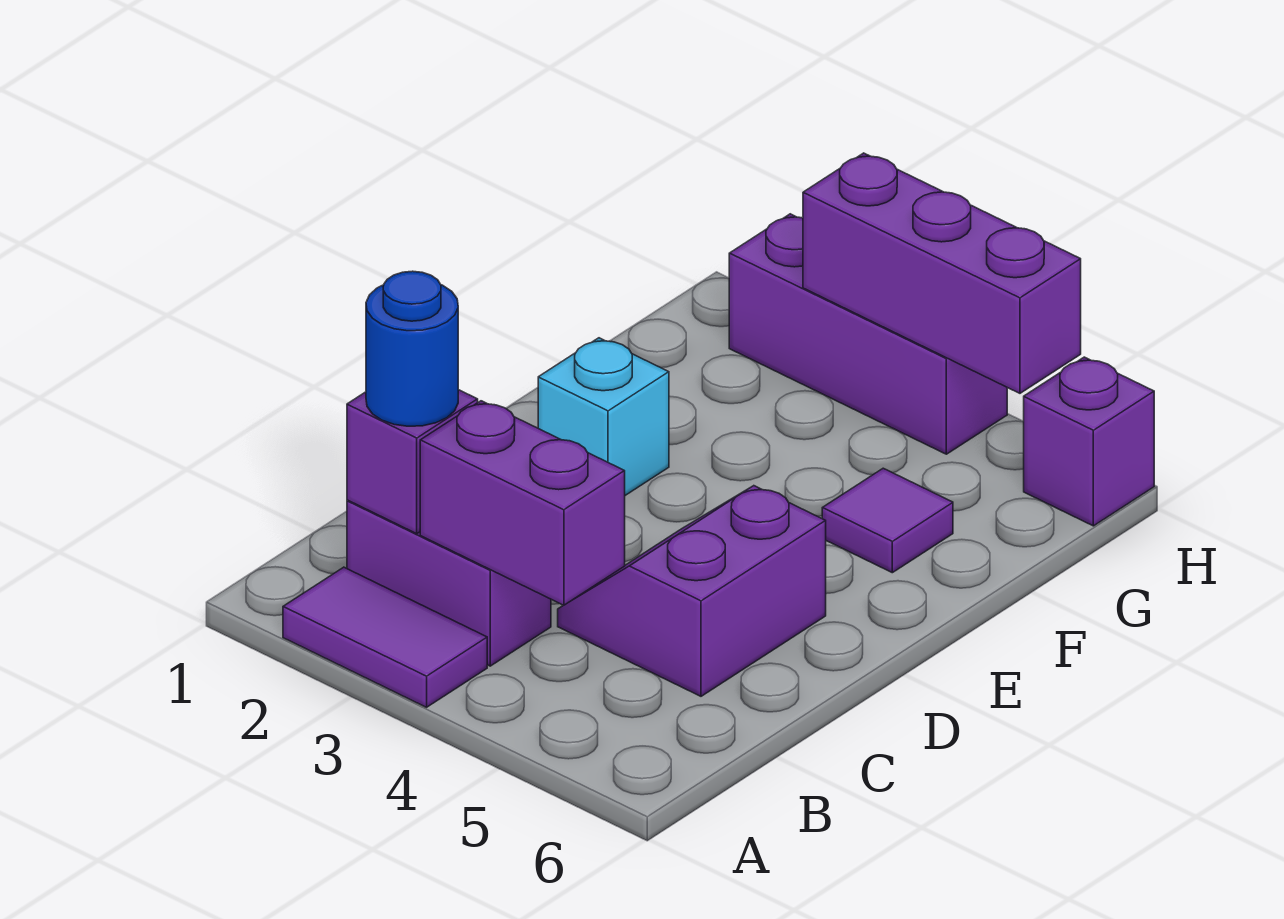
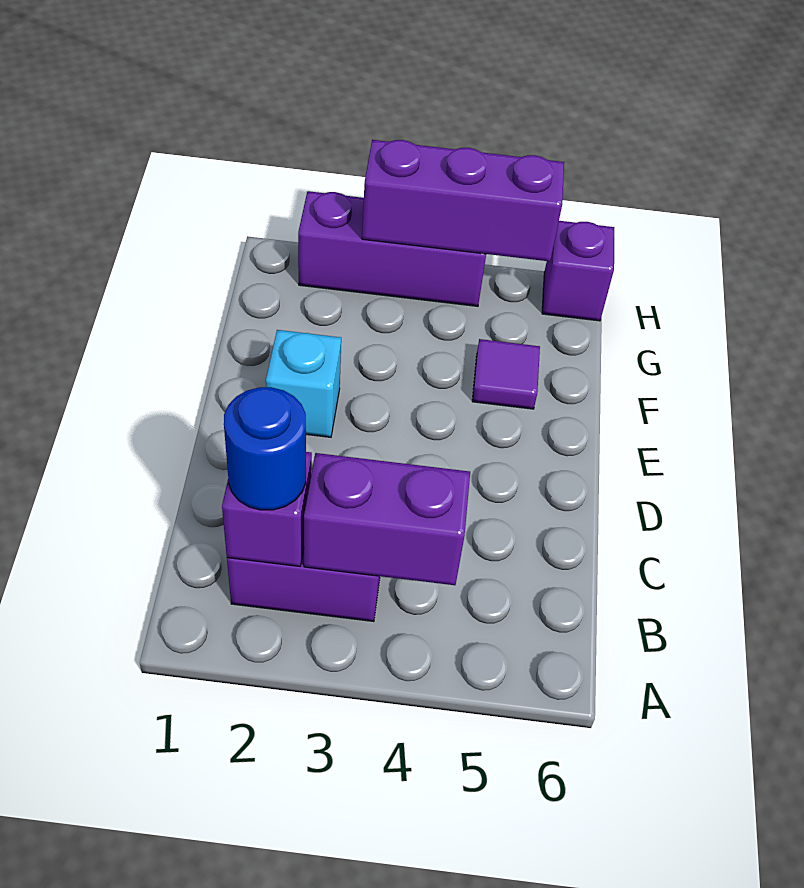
purple 1x2 tile [283,567,487,707] -> none
purple 2x2 slope [558,486,826,696] -> none

